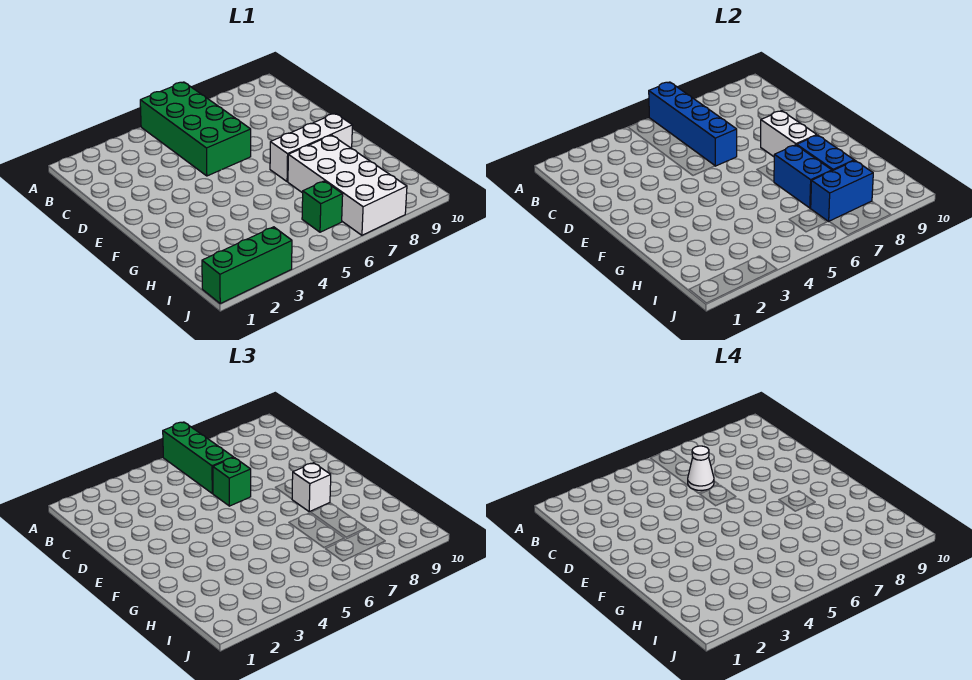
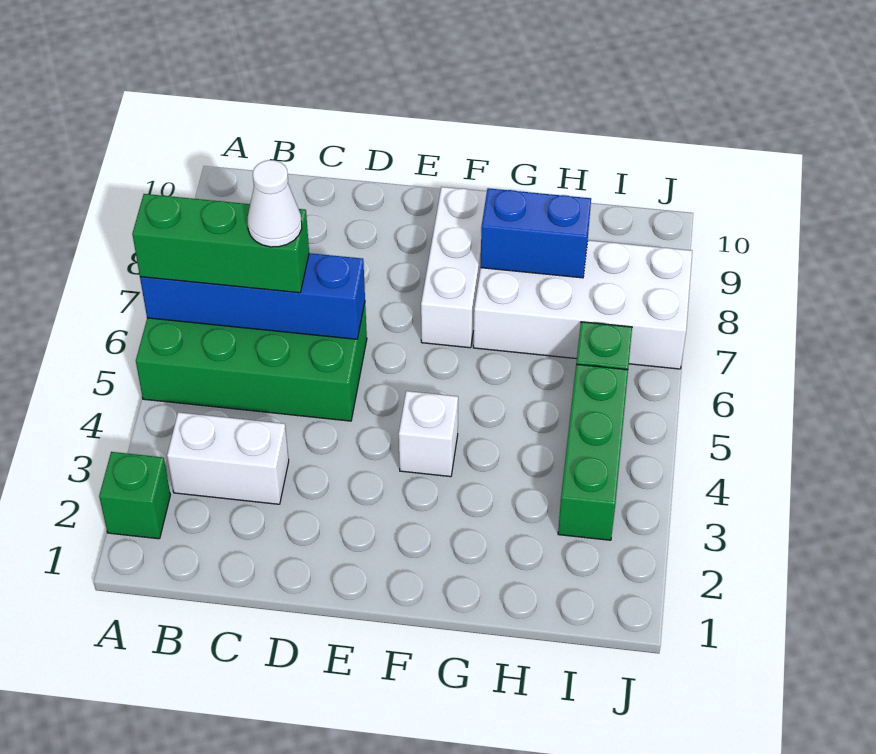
green 1x1 brick [213,458,251,506] -> green 1x1 brick moved to [99,452,170,539]
white 1x2 brick [761,111,817,157] -> white 1x2 brick moved to [167,412,289,504]
white 1x1 brick [292,463,331,512] -> white 1x1 brick moved to [399,391,458,477]
blue 1x2 brick [774,145,832,208] -> none
blue 1x2 brick [811,161,873,221] -> none
green 1x3 brick [202,227,292,303] -> green 1x3 brick moved to [558,364,628,540]

